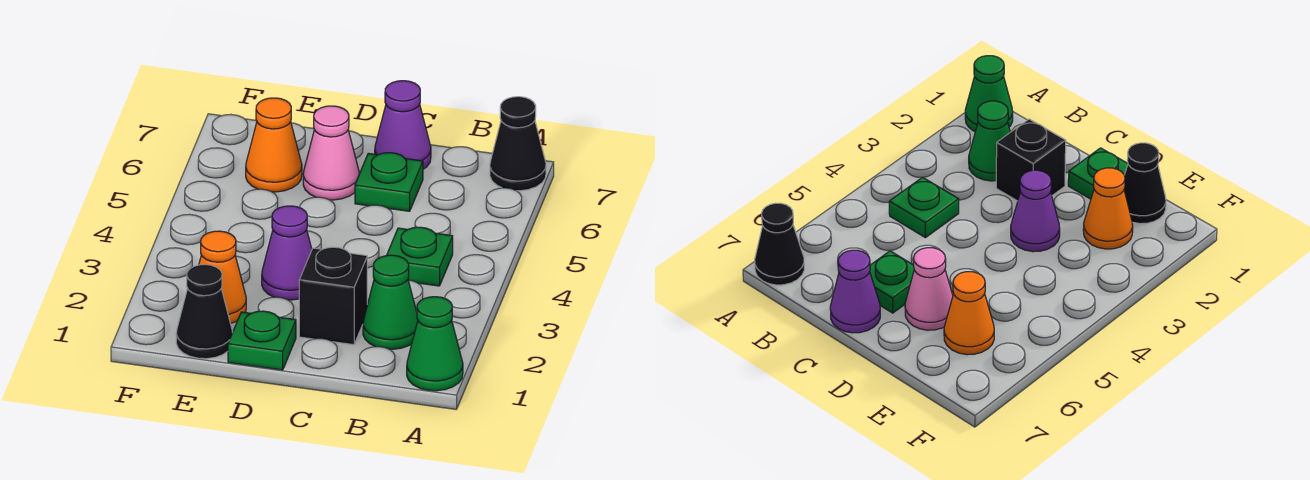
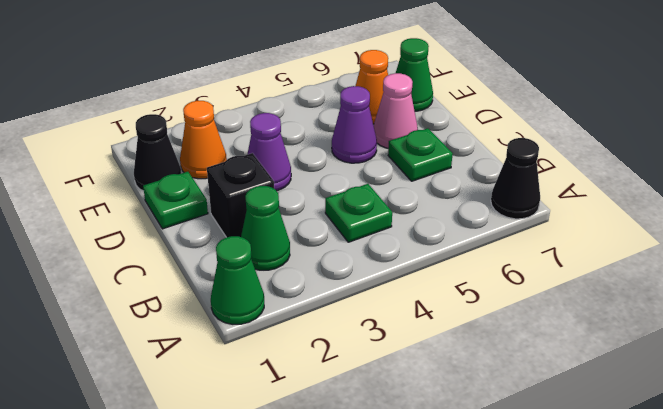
purple 1x1 cone [375,81,431,169] -> purple 1x1 cone moved to [332,86,377,163]
none -> green 1x1 cone [396,38,433,111]

